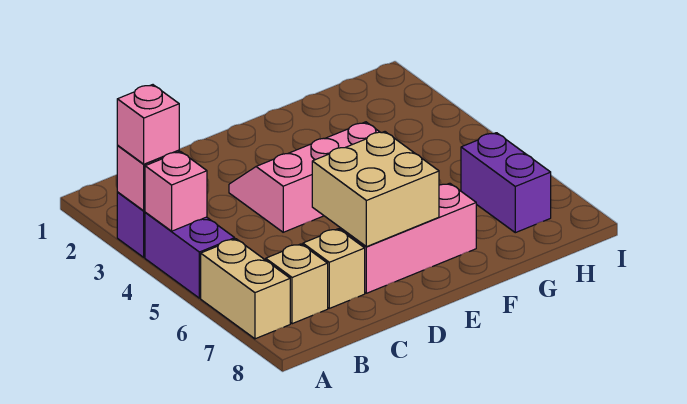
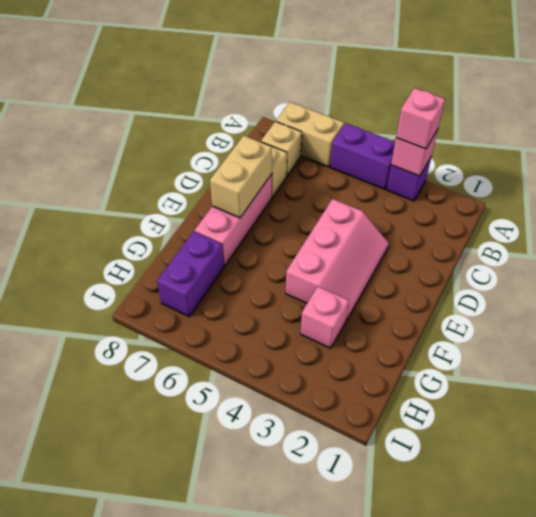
pink 1x1 brick [145,152,207,231] -> pink 1x1 brick moved to [301,287,349,348]
tan 2x2 brick [312,132,439,247] -> tan 1x2 brick [210,136,272,218]
purple 1x2 brick [461,133,551,233] -> purple 1x2 brick turned to [157,231,224,317]

